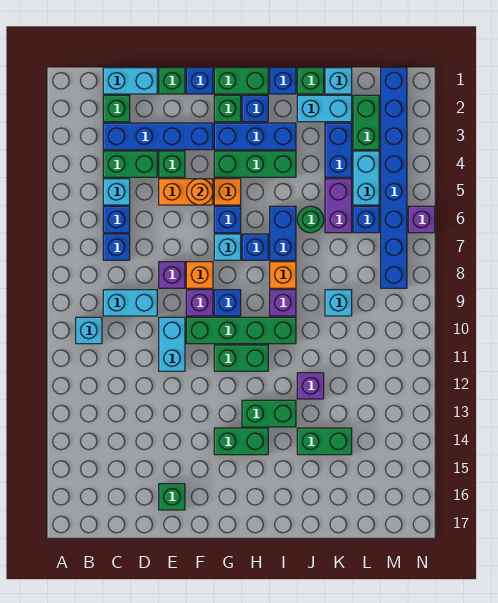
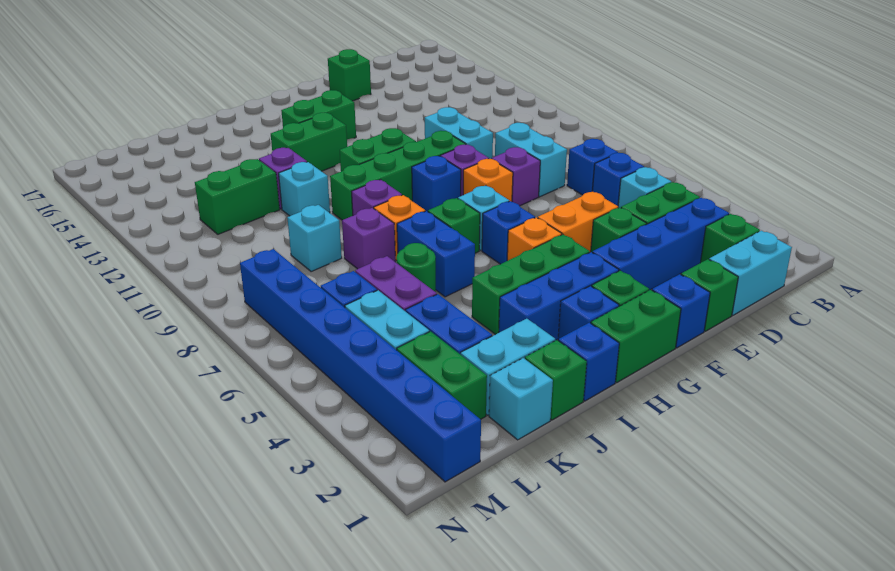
cyan 1x1 brick [76,317,102,344] -> cyan 1x1 brick moved to [279,162,330,216]
cyan 1x2 brick [103,290,157,316] -> cyan 1x2 brick turned to [495,123,567,197]
orange 1x1 round brick [187,179,213,205] -> none
blue 1x1 brick [242,234,268,260] -> green 1x1 brick [428,198,480,253]
green 1x2 brick [297,428,352,455] -> green 1x2 brick moved to [195,159,280,234]
purple 1x1 brick [408,206,435,233] -> purple 1x1 brick moved to [342,208,395,269]

